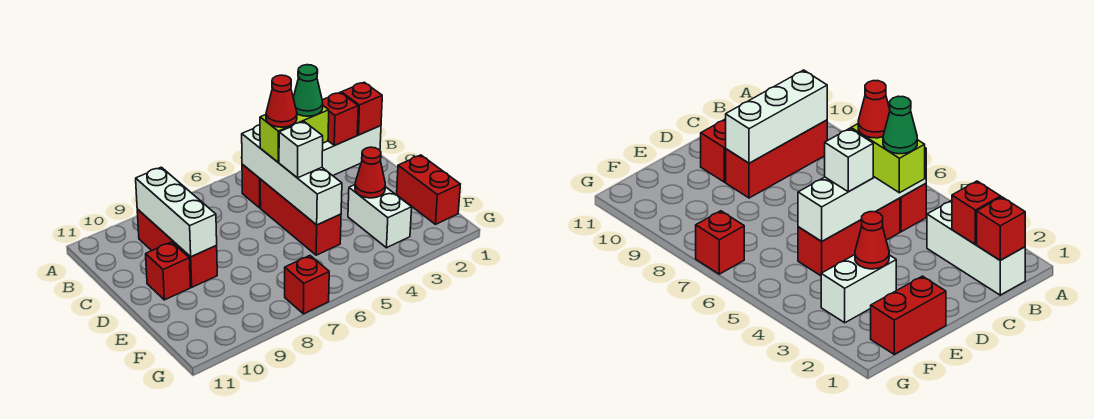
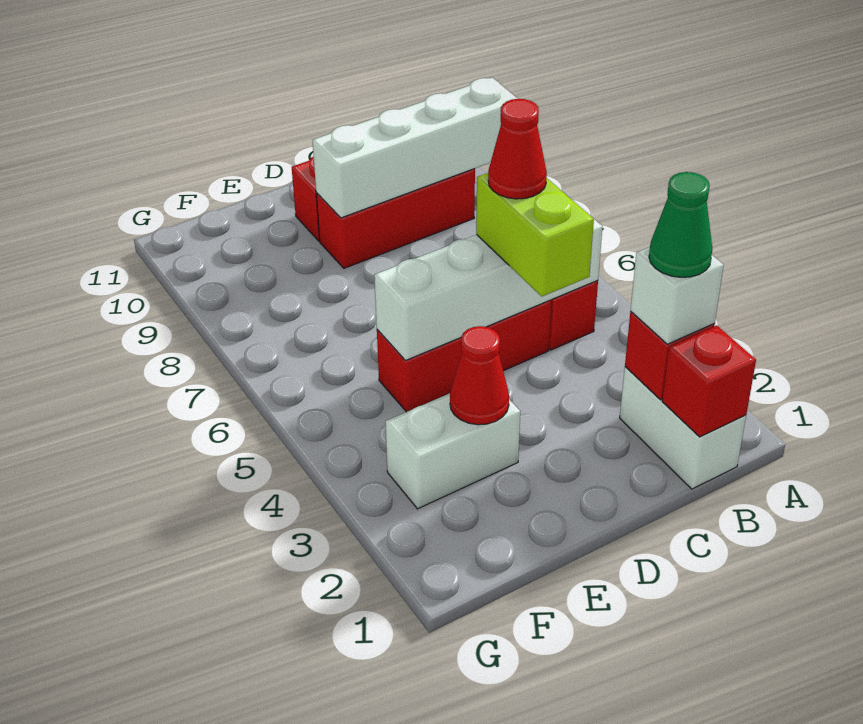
white 1x3 brick [322,126,381,176] -> white 1x2 brick [620,367,746,489]
white 1x3 brick [136,167,217,257] -> white 1x4 brick [312,78,518,218]
green 1x1 cone [293,65,323,116] -> green 1x1 cone moved to [649,172,712,277]
white 1x1 brick [279,122,323,178] -> white 1x1 brick moved to [630,247,724,344]
red 1x2 brick [397,155,460,224] -> none
red 1x1 brick [285,256,329,314] -> none

